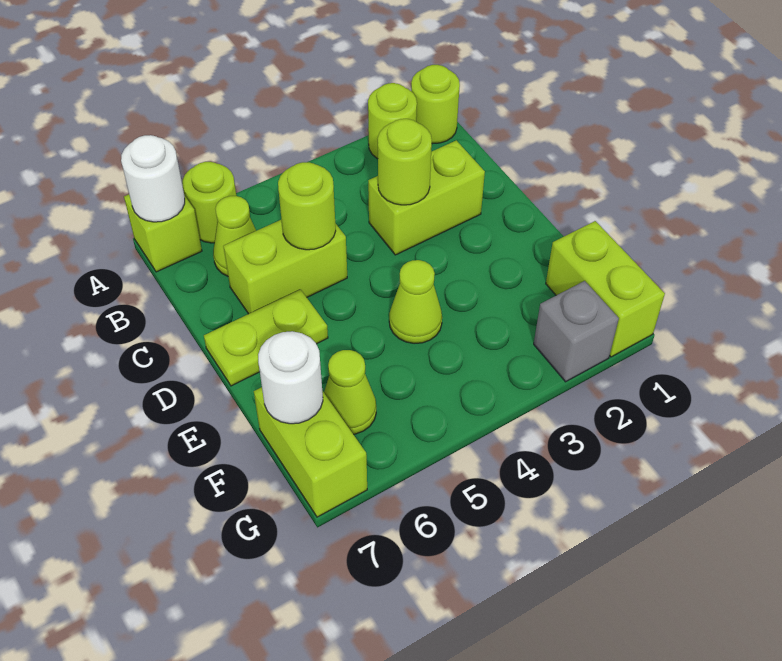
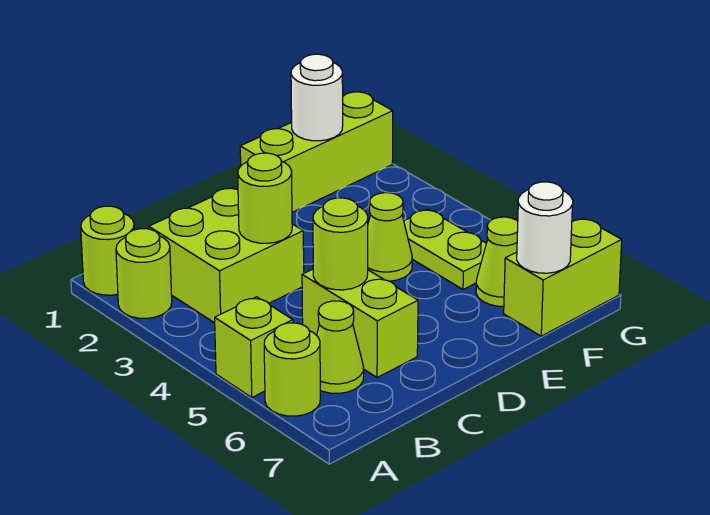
lime 1x1 brick [124,194,202,272] -> lime 1x1 brick moved to [215,297,293,397]
white 1x1 round brick [121,135,185,222] -> white 1x1 round brick moved to [291,54,343,141]
lime 1x2 brick [368,140,485,255] -> lime 2x2 brick [149,188,304,323]
lime 1x2 plate [204,289,328,386] -> lime 1x2 plate moved to [404,209,486,289]
lime 1x2 brick [546,221,665,357] -> lime 1x3 brick [240,92,393,212]
grey 1x1 brick [534,281,619,382] -> none

